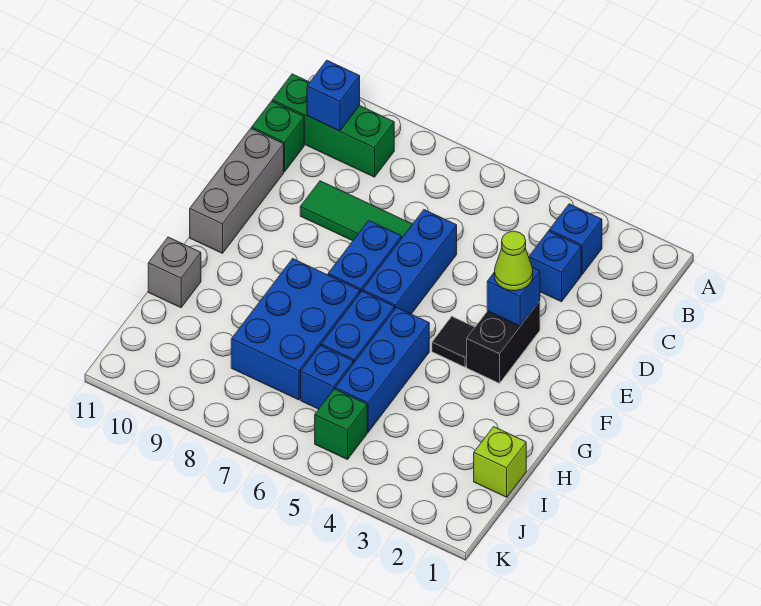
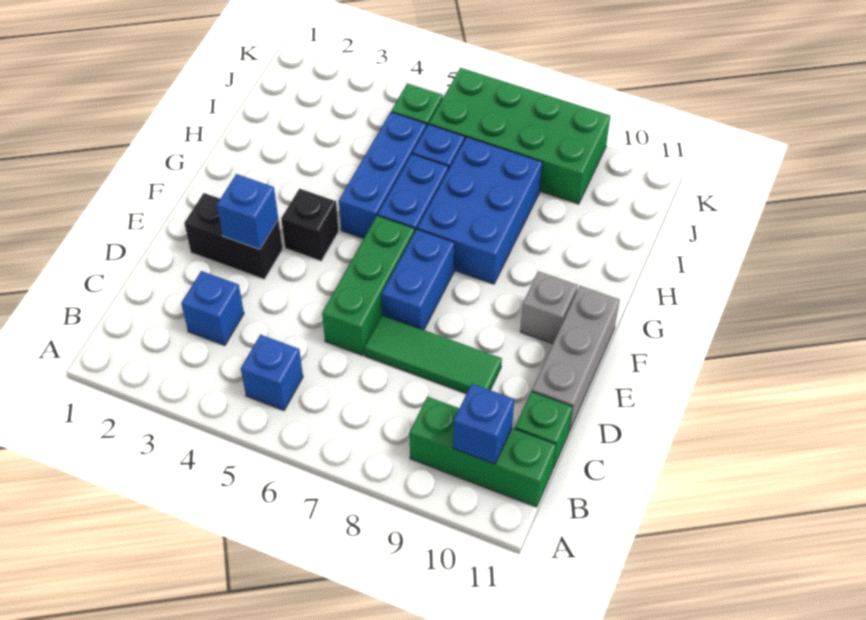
blue 1x1 brick [549,204,602,274] -> blue 1x1 brick moved to [241,335,303,410]
blue 1x3 brick [363,210,457,314] -> green 1x3 brick [322,216,415,355]
black 1x2 brick [467,301,540,383] -> black 1x2 brick turned to [184,193,282,279]
lime 1x1 cone [494,231,533,291] -> none
black 1x1 tile [432,317,475,367] -> black 1x1 brick [281,189,339,261]
grey 1x1 brick [148,237,201,308] -> grey 1x1 brick moved to [520,271,578,344]
lime 1x1 brick [474,427,526,497] -> none
none -> green 2x4 brick [429,68,610,204]

